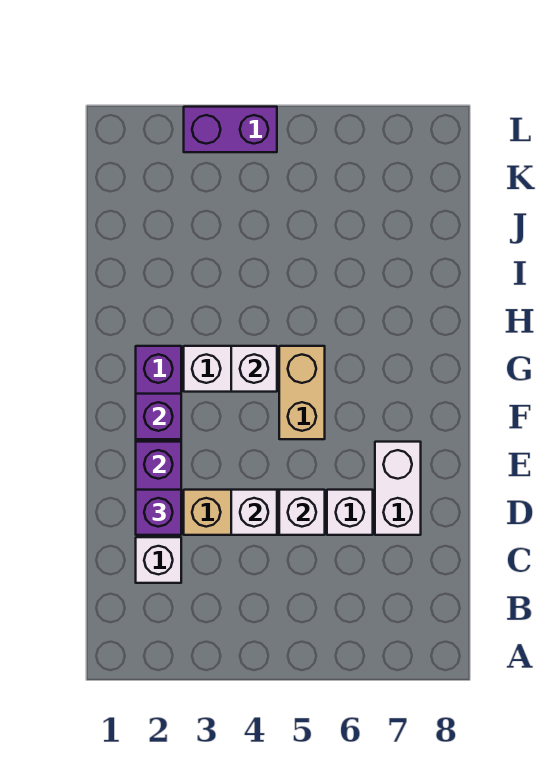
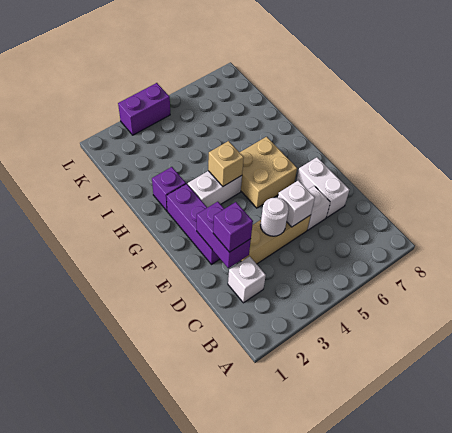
white 1x1 brick [231,490,277,535] -> white 1x1 round brick [260,198,289,236]
purple 1x1 brick [136,394,181,439] -> purple 1x1 brick moved to [152,167,186,211]
tan 1x2 brick [279,346,325,439] -> tan 2x2 brick [239,137,297,208]
white 1x1 brick [231,346,277,392] -> tan 1x1 brick [208,141,244,186]

